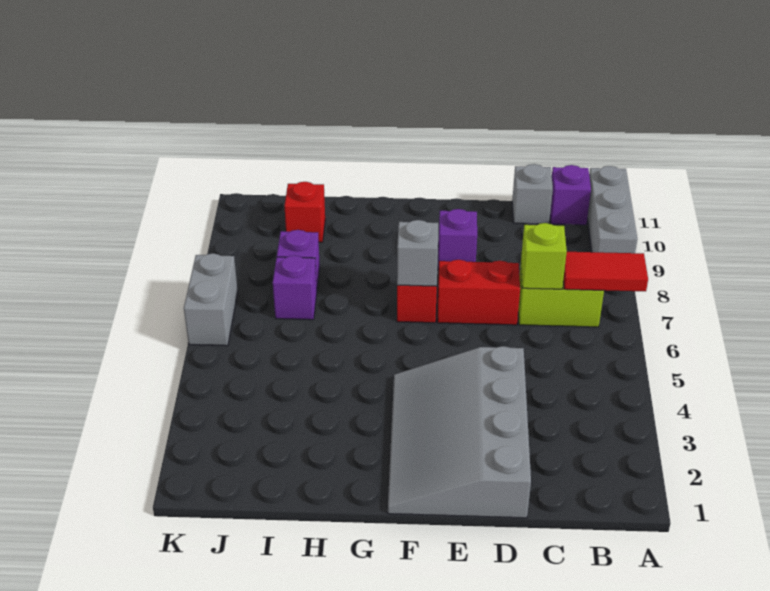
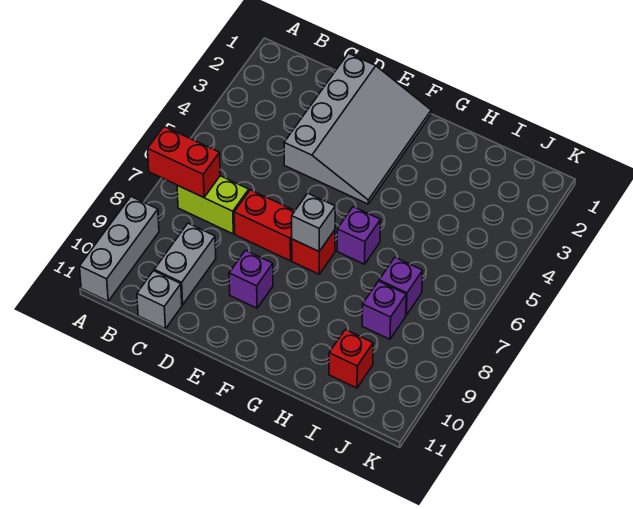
red 1x2 tile [563,252,648,291] -> red 1x2 brick [148,127,220,198]
purple 1x1 brick [550,165,591,225] -> purple 1x1 brick moved to [337,207,381,264]
lime 1x1 brick [521,223,567,289] -> none
grey 1x2 brick [184,253,238,346] -> grey 1x2 brick moved to [154,223,216,305]

